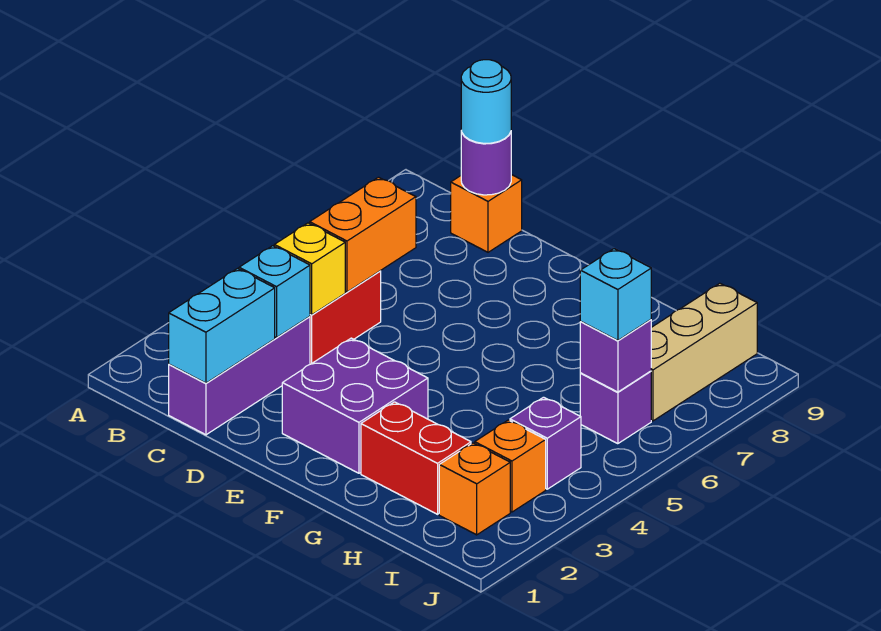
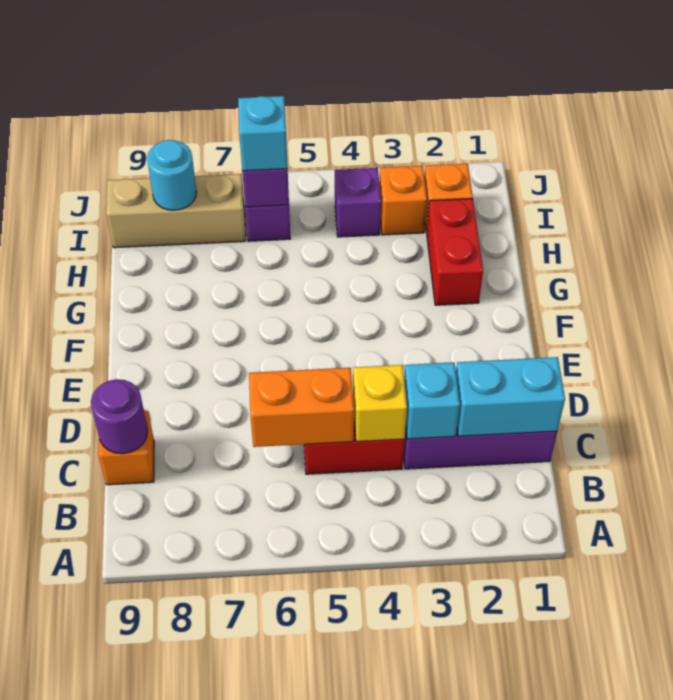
cyan 1x1 round brick [461,60,511,143] -> cyan 1x1 round brick moved to [147,140,197,210]
purple 2x2 brick [282,338,428,473] -> none

